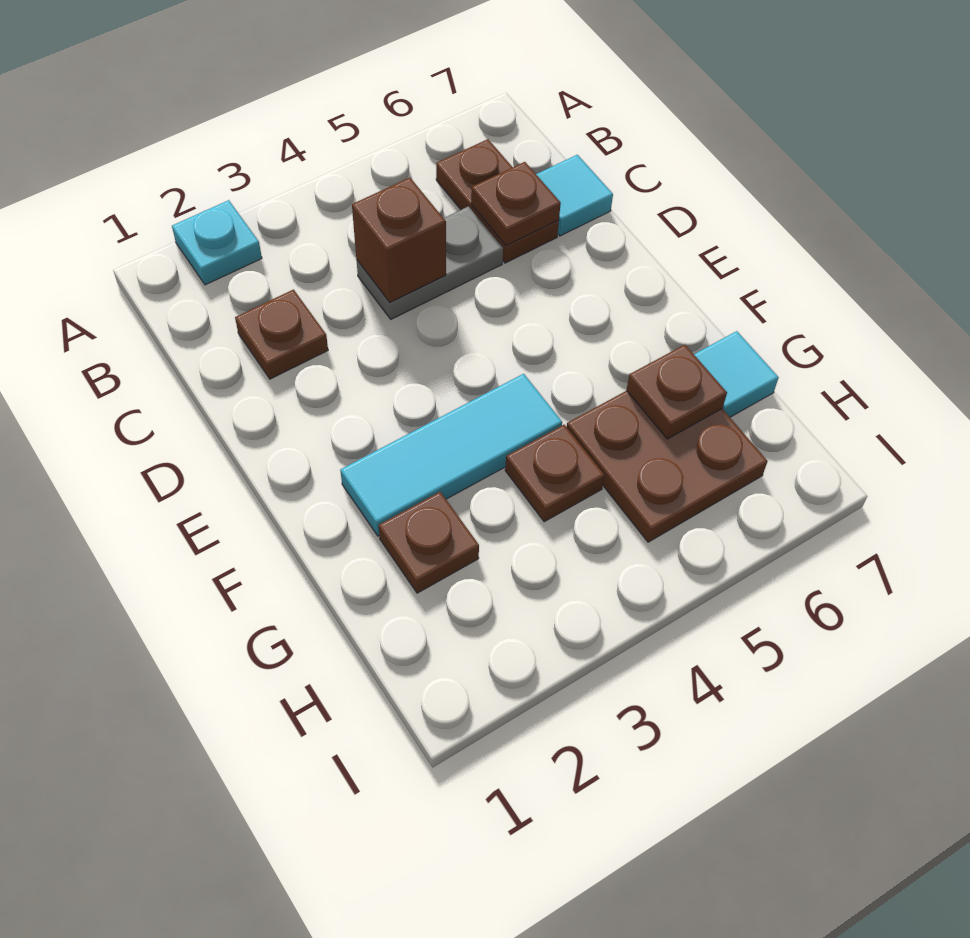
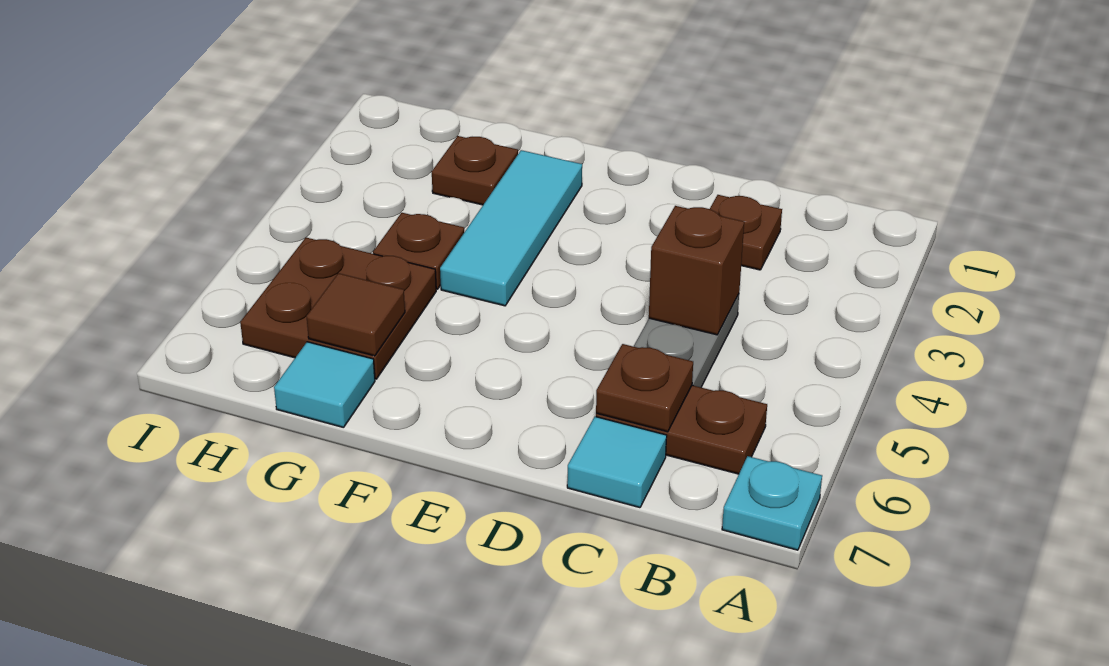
cyan 1x1 plate [172,200,262,285] -> cyan 1x1 plate moved to [722,456,822,550]
brown 1x1 plate [627,344,727,439] -> brown 1x1 tile [306,273,405,356]

